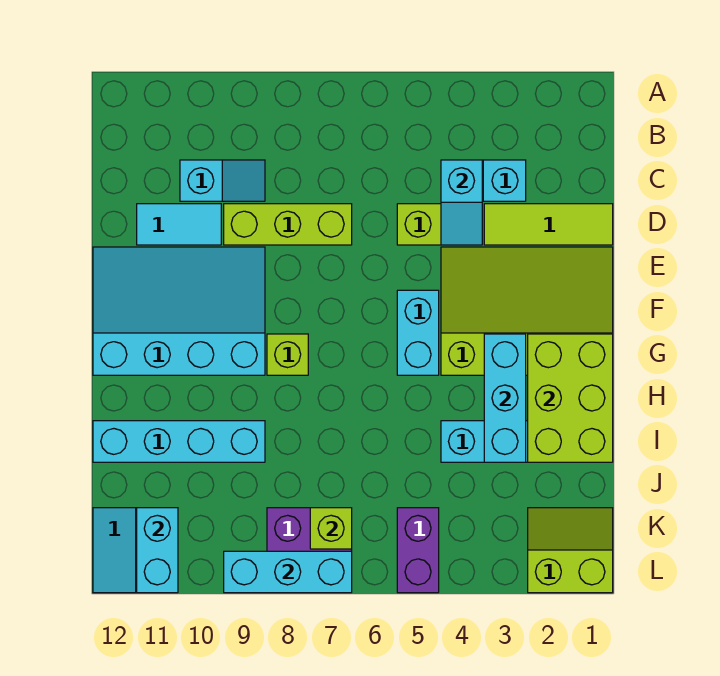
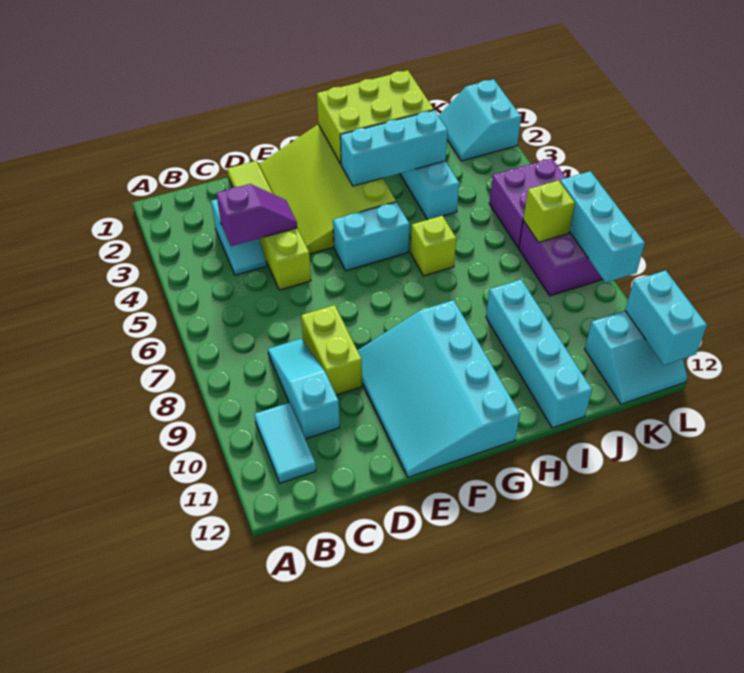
cyan 1x2 slope [441,160,482,245] -> purple 1x2 slope [216,184,297,246]
cyan 1x2 slope [180,160,265,201] -> cyan 1x3 slope [268,339,340,439]
lime 1x3 brick [224,204,352,245] -> lime 1x2 brick [301,305,362,395]
cyan 1x2 tile [137,204,221,245] -> cyan 1x2 tile moved to [254,403,316,483]
lime 1x1 brick [267,334,308,375] -> lime 1x1 brick moved to [411,216,456,276]
lime 2x2 slope [528,508,613,593] -> cyan 2x2 slope [439,79,521,161]
purple 1x2 brick [397,508,439,593] -> purple 2x2 brick [489,158,566,248]
cyan 1x2 brick [137,508,178,593] -> cyan 1x2 brick turned to [625,270,707,365]

